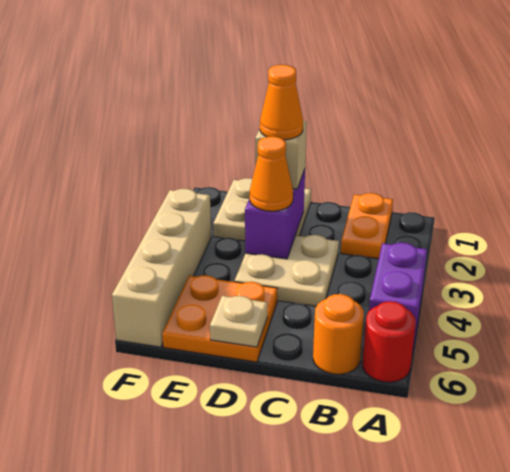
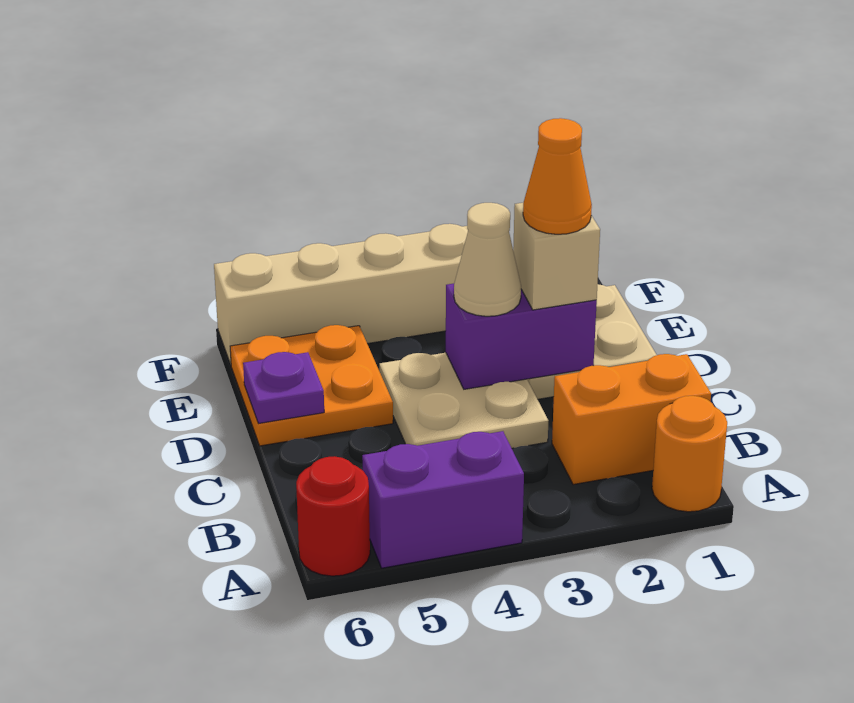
orange 1x2 plate [341,193,393,259] -> orange 1x2 brick [552,354,711,485]
orange 1x1 round brick [313,294,364,374] -> orange 1x1 round brick moved to [652,396,727,512]
orange 1x1 cone [249,136,293,211] -> tan 1x1 cone [454,203,521,316]
tan 1x1 plate [210,296,268,347] -> purple 1x1 plate [243,352,324,424]

